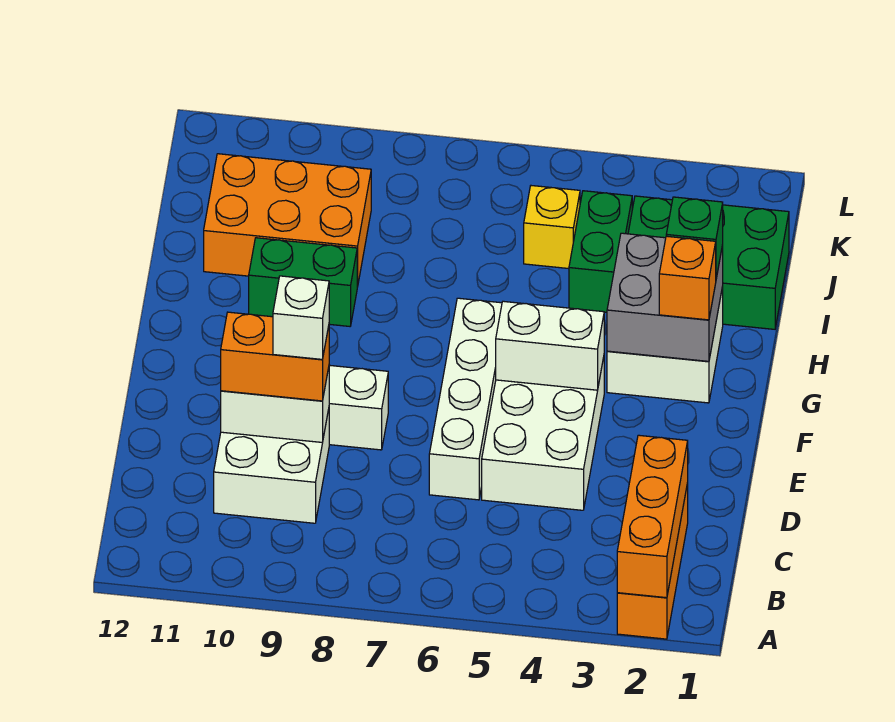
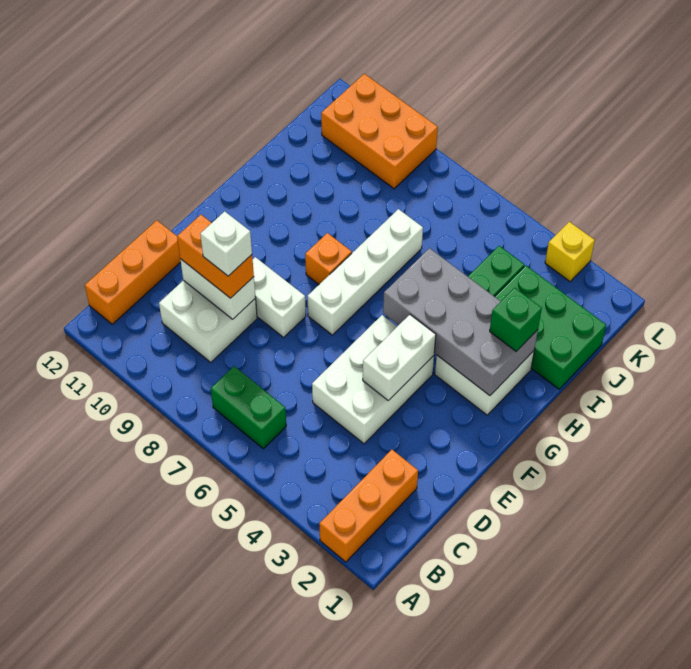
orange 1x3 brick [617,435,688,598] -> orange 1x3 brick moved to [85,220,181,324]
white 1x4 brick [429,298,502,500] -> white 1x4 brick moved to [308,209,423,335]
white 1x2 brick [496,301,604,390] -> white 1x2 brick turned to [363,315,436,401]
grey 2x2 brick [607,233,723,361] -> grey 2x4 brick [383,248,538,396]
orange 1x1 brick [659,236,716,320] -> orange 1x1 brick moved to [305,233,352,284]
green 1x2 brick [249,238,357,326] -> green 1x2 brick moved to [211,366,286,449]
orange 2x3 brick [204,154,371,287] -> orange 2x3 brick moved to [321,74,438,189]
yellow 1x1 brick [524,186,580,269] -> yellow 1x1 brick moved to [545,222,595,281]

